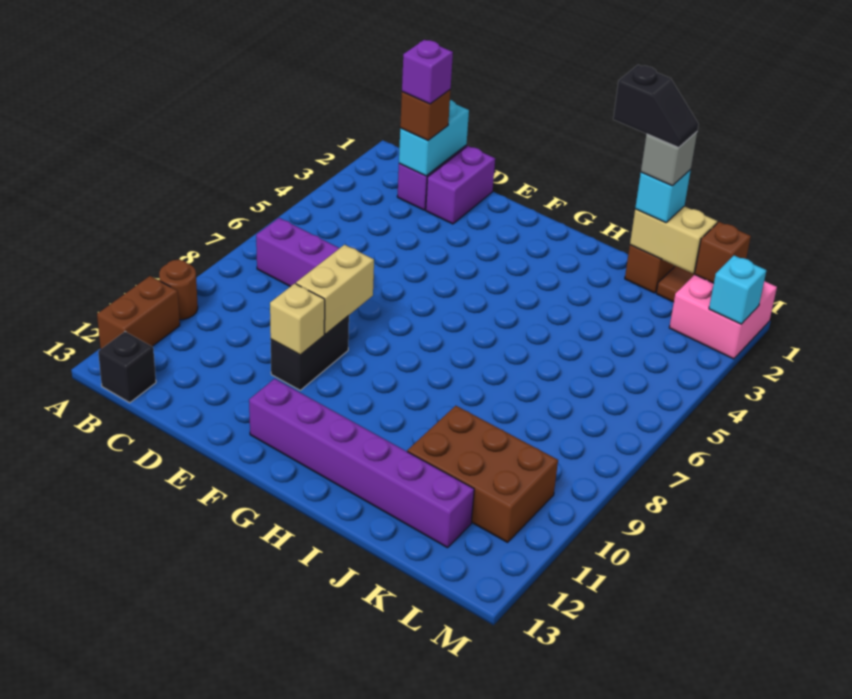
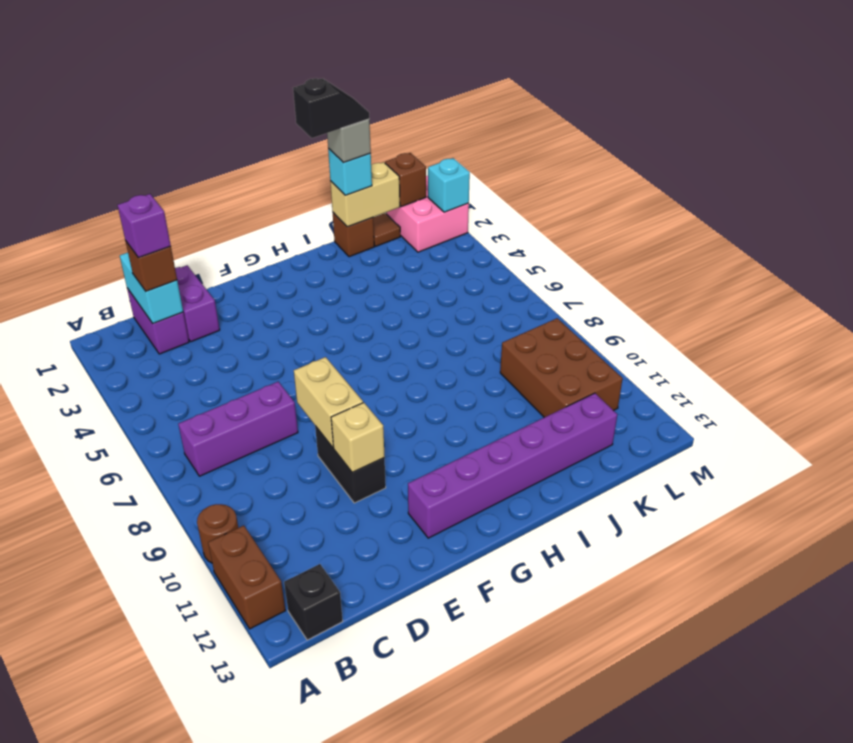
brown 2x3 brick [407,406,558,542] -> brown 2x3 brick turned to [500,318,623,417]

